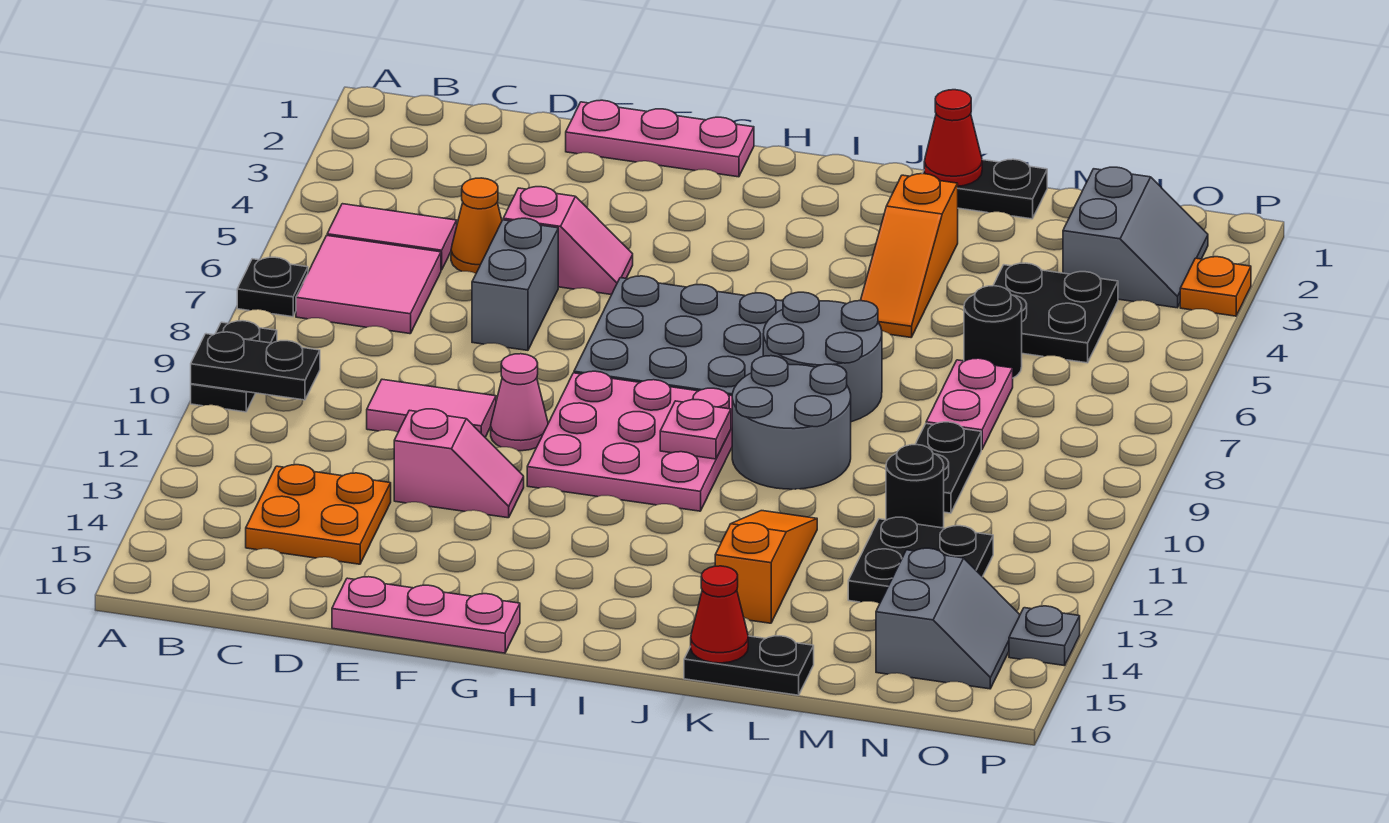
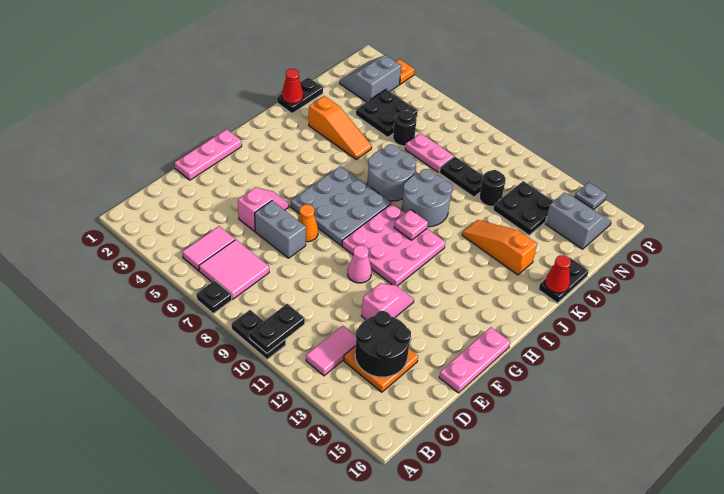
none -> black 2x2 round brick [355,311,411,377]
orange 1x1 cone [451,178,502,273] -> orange 1x1 cone moved to [298,204,318,242]
pink 1x2 tile [367,379,496,437] -> pink 1x2 tile moved to [306,326,356,376]
grey 2x2 slope [1063,167,1208,308] -> grey 2x2 slope turned to [340,55,401,102]

